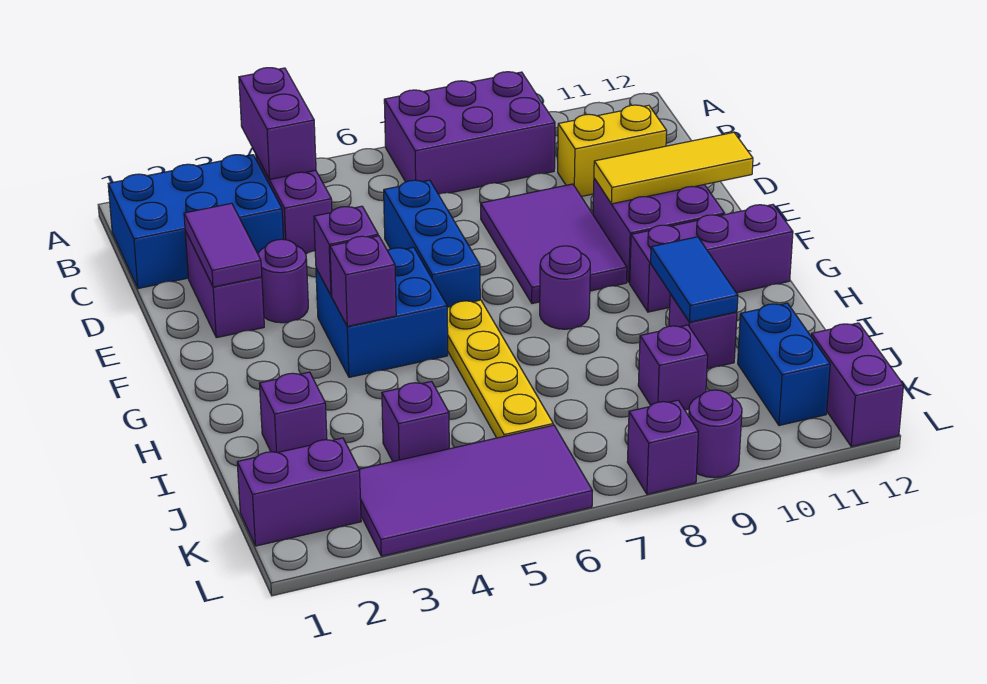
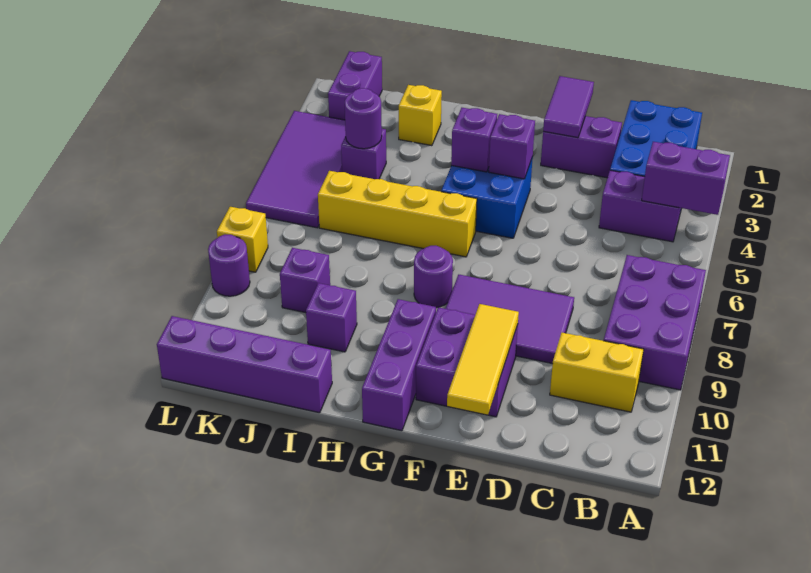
yellow 1x2 brick [558,105,667,197] -> yellow 1x2 brick turned to [550,333,644,412]
purple 1x2 tile [184,203,262,287] -> purple 1x2 tile turned to [543,76,594,138]
blue 1x3 brick [384,180,480,307] -> none
purple 1x1 round brick [258,239,308,323] -> purple 1x1 round brick moved to [345,88,382,149]
yellow 1x4 plate [447,300,553,438] -> yellow 1x4 brick [318,171,477,257]
blue 1x2 tile [651,237,738,322] -> none
purple 1x1 brick [260,372,327,453] -> yellow 1x1 brick [399,85,442,146]
blue 1x2 brick [738,303,830,426] -> none
purple 1x2 brick [811,323,903,447] -> purple 1x4 brick [157,316,332,413]
purple 1x1 brick [628,400,698,494] -> yellow 1x1 brick [217,207,268,272]

